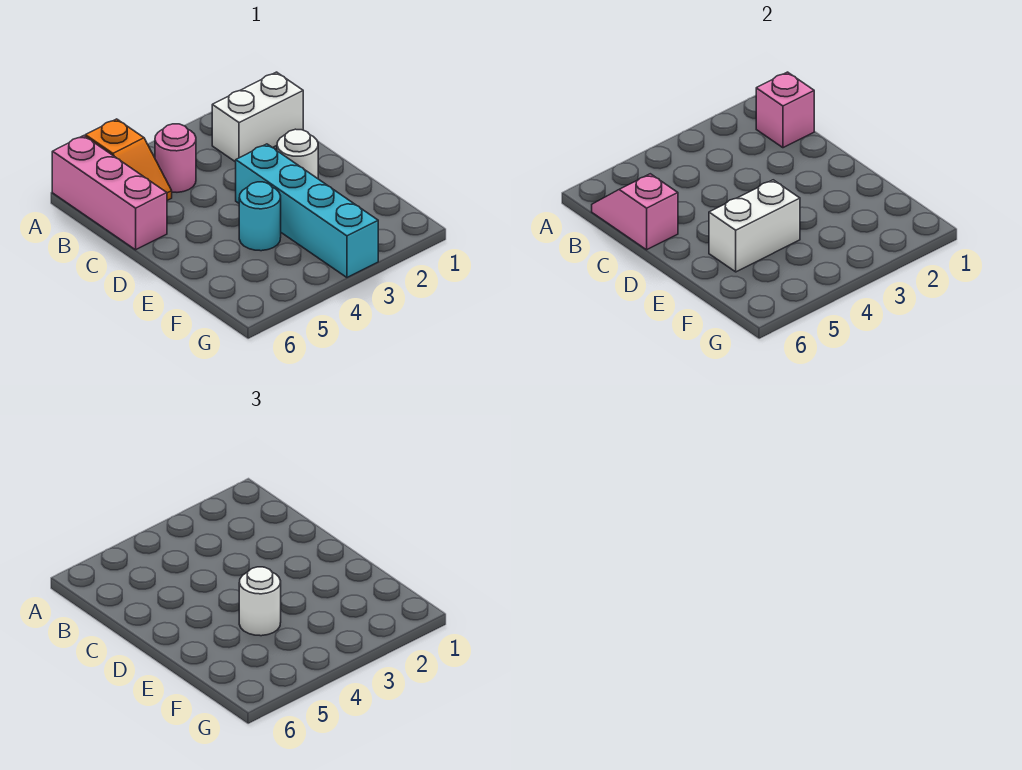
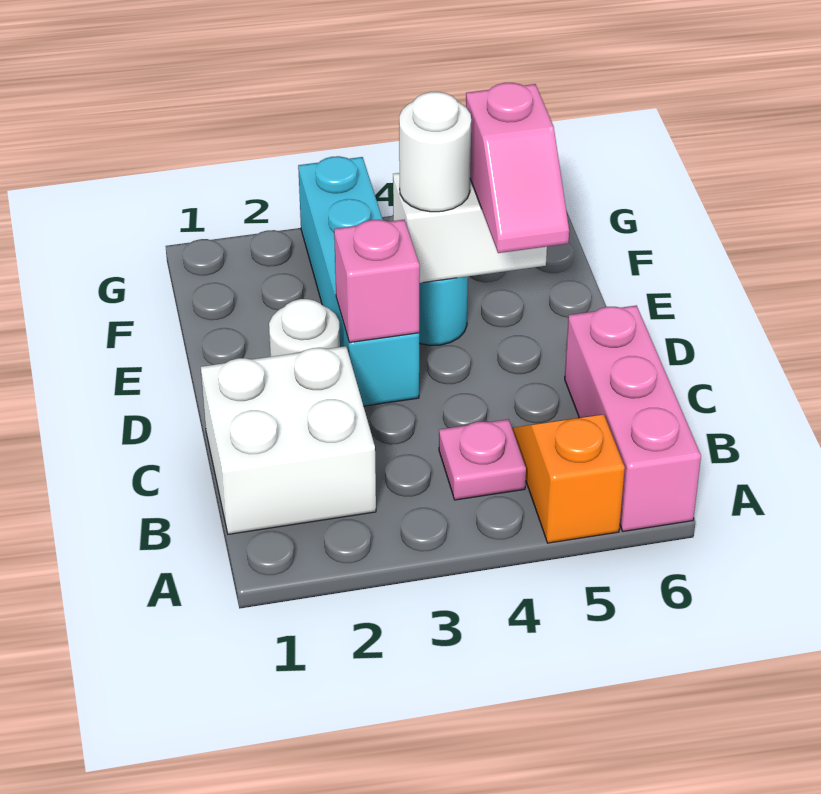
white 1x2 brick [212,72,303,162] -> white 2x2 brick [201,346,376,534]
pink 1x1 brick [756,72,814,148] -> pink 1x1 brick moved to [334,220,420,343]
pink 1x1 round brick [155,124,196,192] -> pink 1x1 plate [439,419,526,500]
pink 1x2 slope [592,174,678,250] -> pink 1x2 slope moved to [466,83,569,253]

